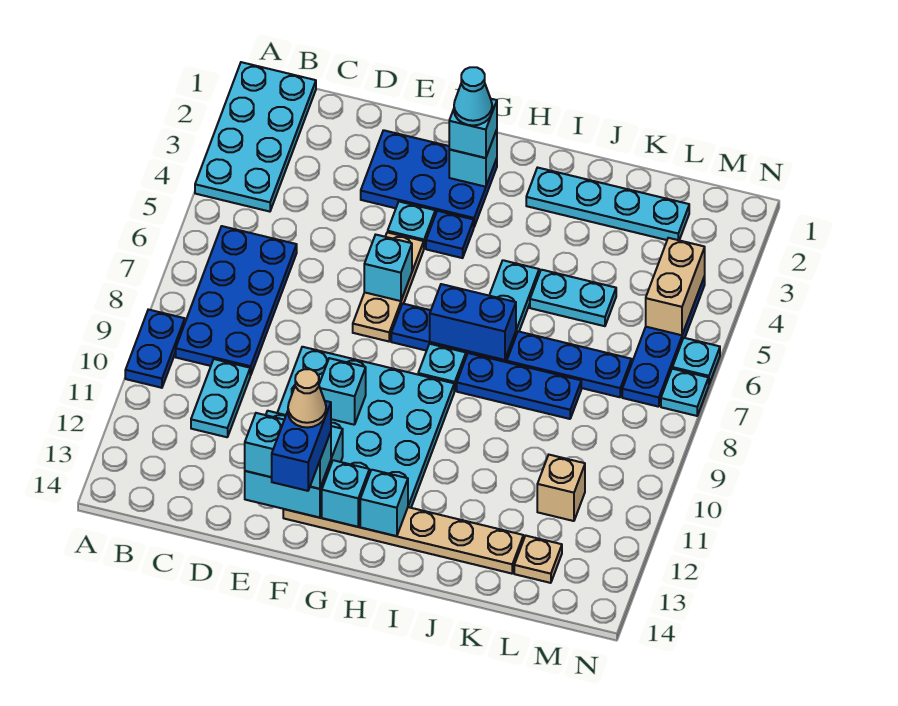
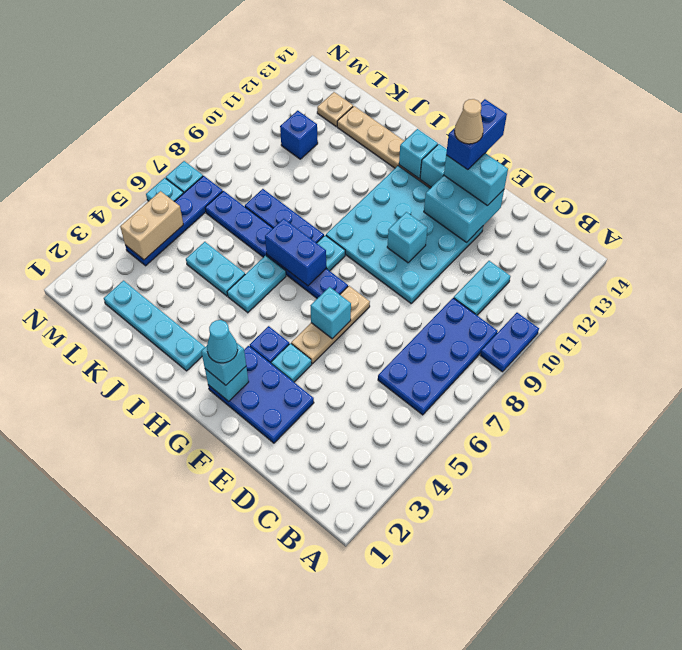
cyan 2x4 plate [195,62,316,212] -> none
tan 1x1 brick [537,455,585,521] -> blue 1x1 brick [280,111,318,159]

